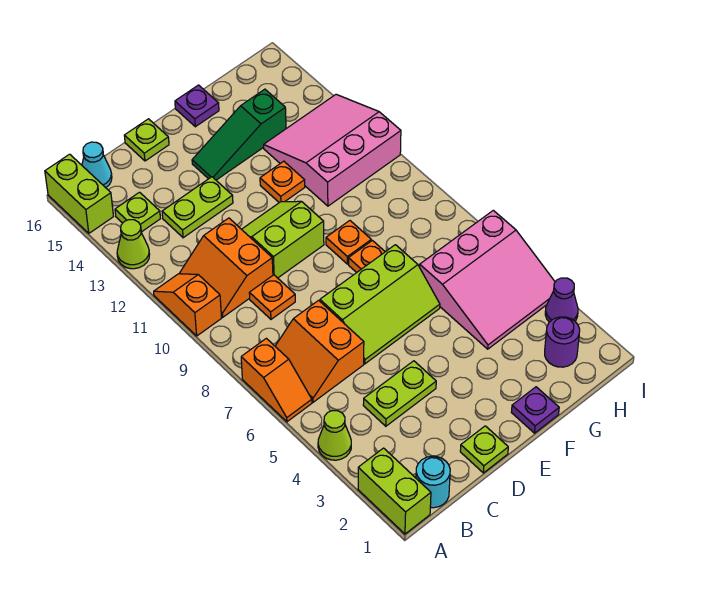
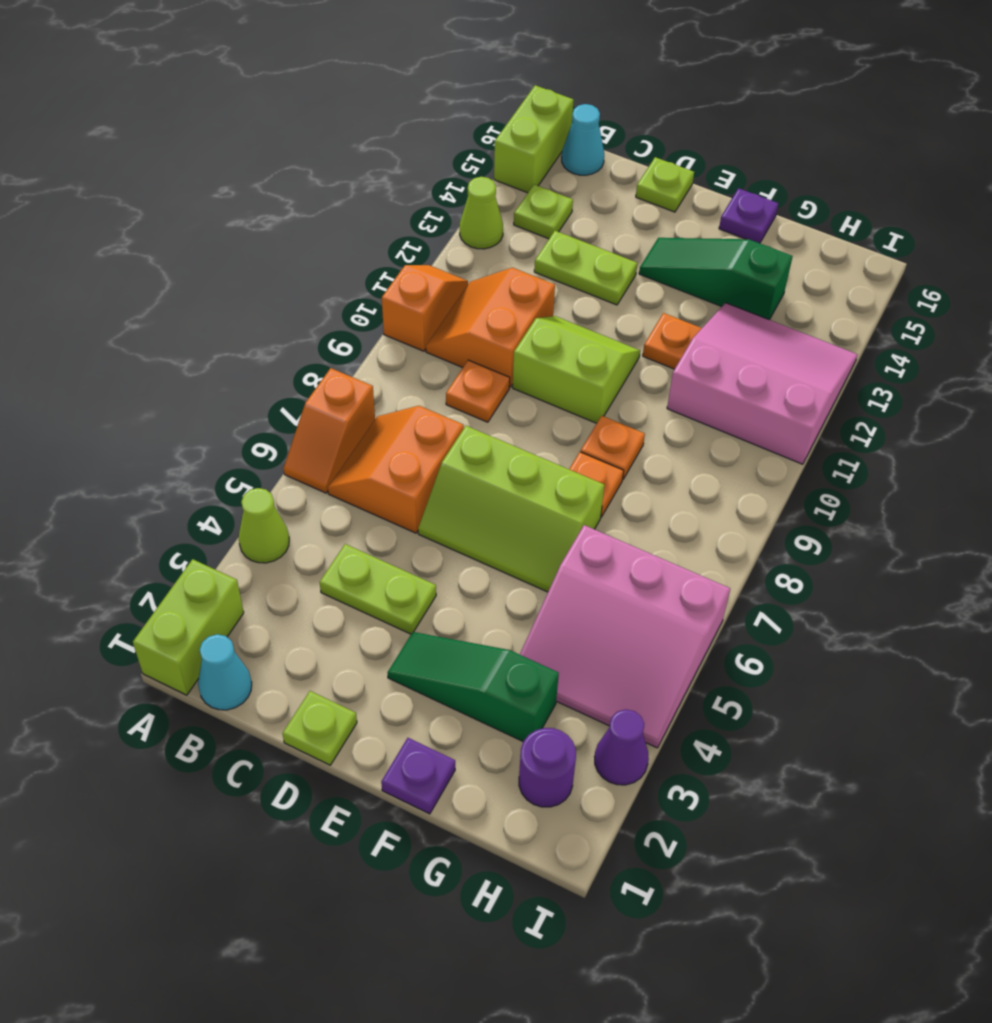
cyan 1x1 round brick [416,456,450,508] -> cyan 1x1 cone [198,634,252,710]
none -> green 1x3 slope [387,632,559,741]

